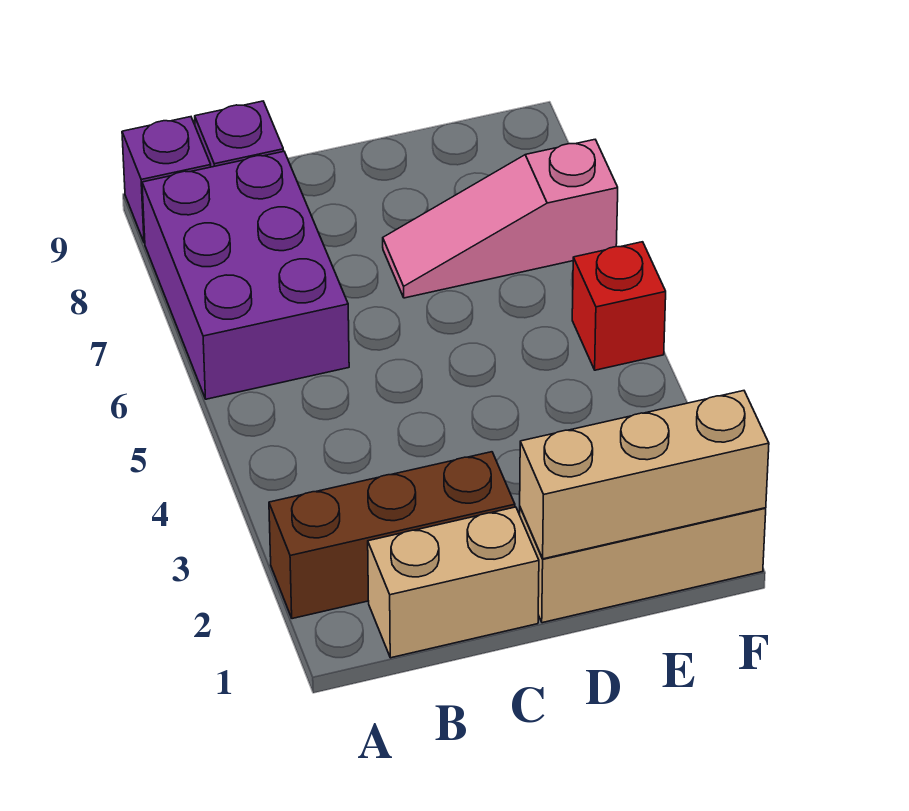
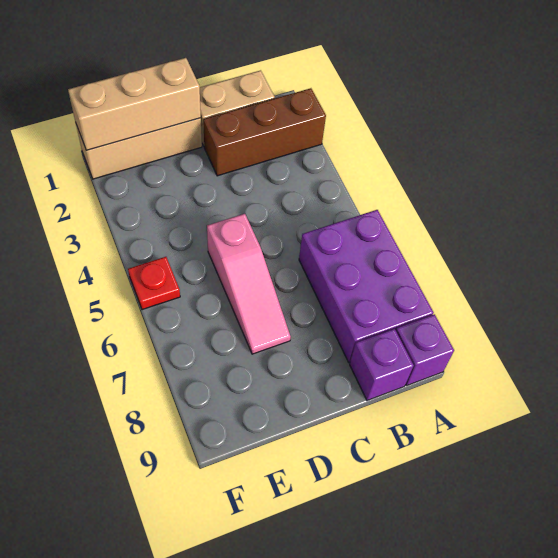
pink 1x3 slope [383,140,618,298] -> pink 1x3 slope turned to [207,213,291,354]
red 1x1 brick [572,242,666,370] -> red 1x1 plate [128,257,180,310]

